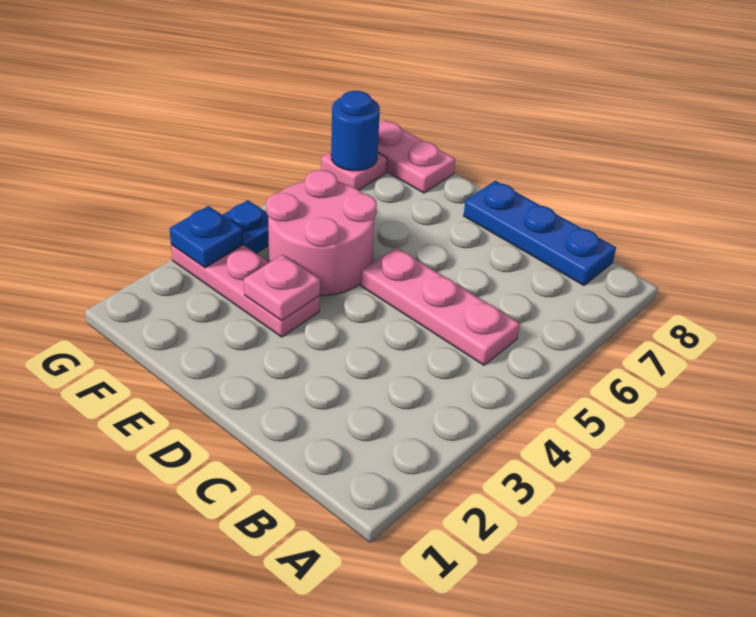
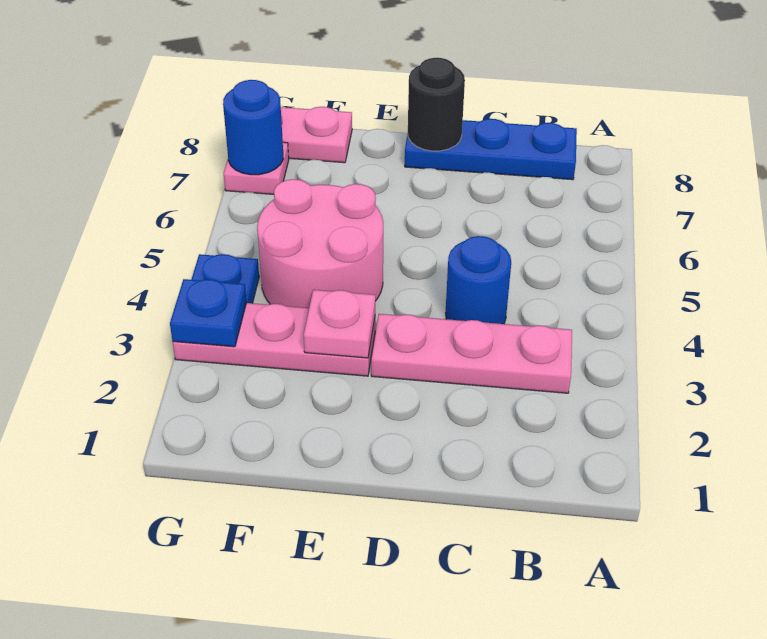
pink 1x3 plate [361,247,520,365] -> pink 1x3 plate moved to [371,314,572,393]
none -> blue 1x1 round brick [446,236,511,324]
none -> black 1x1 round brick [408,58,465,151]

